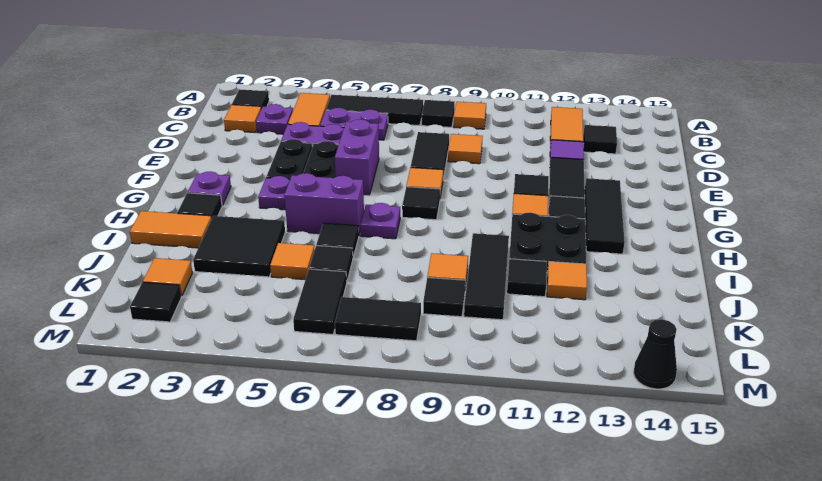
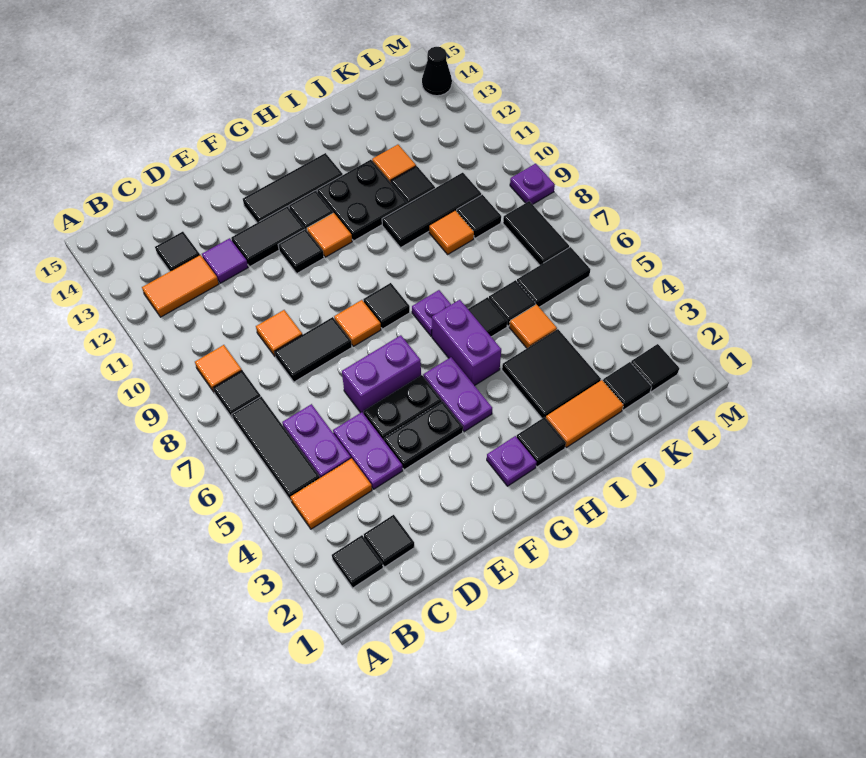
orange 1x1 tile [224,105,261,132] -> black 1x1 tile [364,515,414,567]
purple 1x1 plate [256,104,293,134] -> purple 1x1 plate moved to [510,164,555,205]
orange 1x2 tile [130,211,212,248] -> orange 1x2 tile turned to [546,380,623,447]
orange 1x1 tile [143,258,192,296] -> black 1x1 tile [603,362,652,410]

